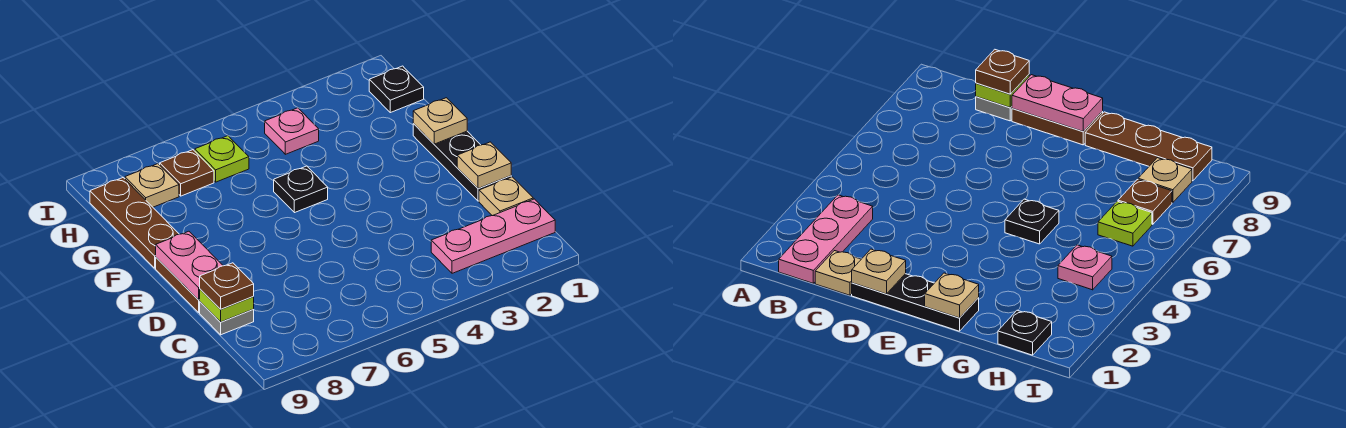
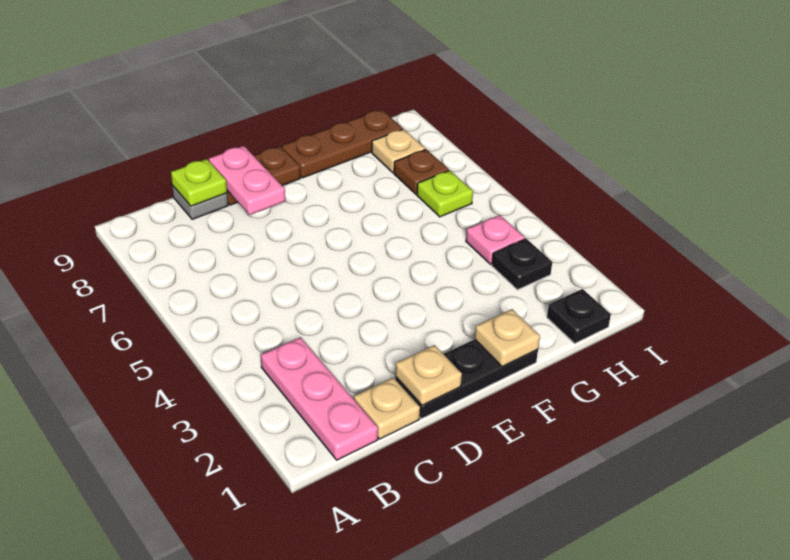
brown 1x1 plate [200,263,254,309] -> none
pink 1x2 plate [156,231,223,300] -> pink 1x2 plate turned to [209,146,285,215]
black 1x1 plate [274,166,328,213] -> black 1x1 plate moved to [492,239,552,290]

